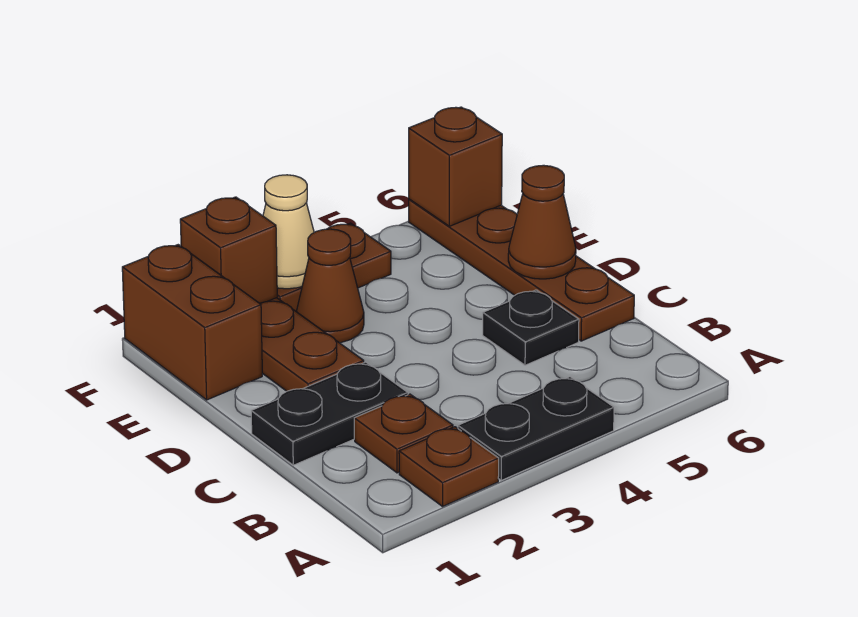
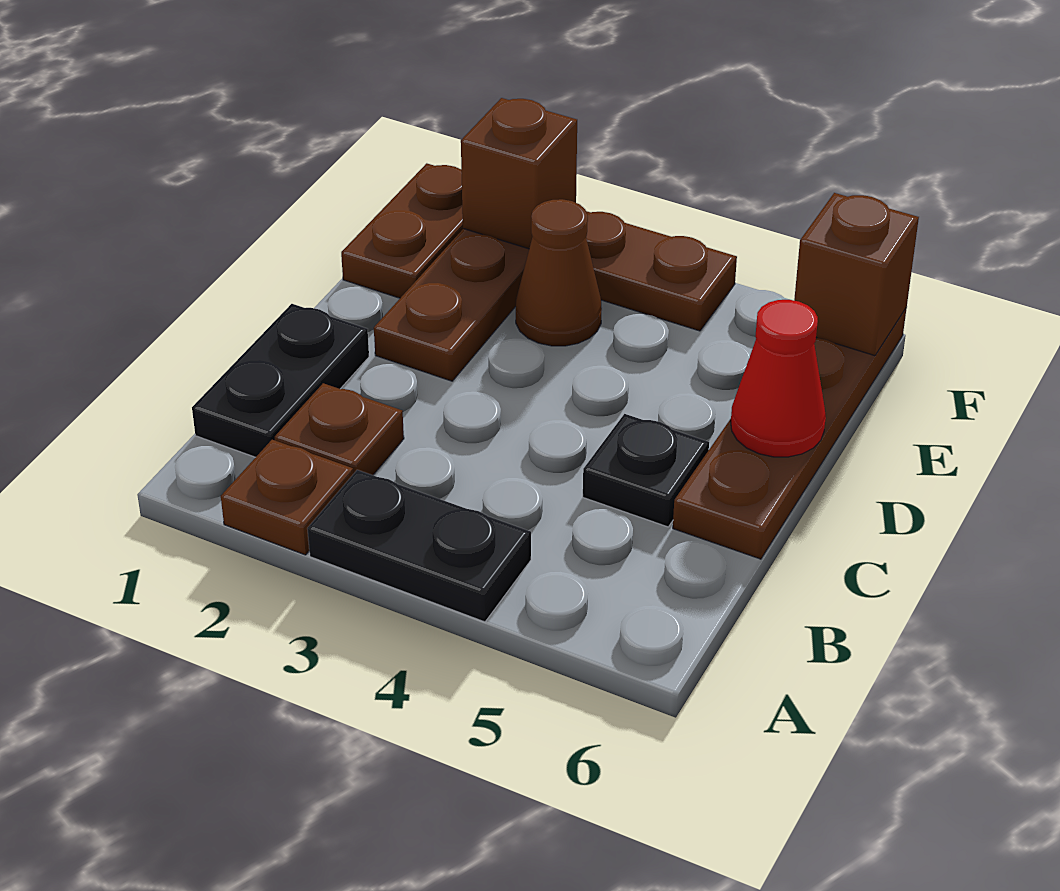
black 1x2 plate [251,362,408,465] -> black 1x2 plate turned to [192,304,369,457]
brown 1x1 cone [508,165,576,279] -> red 1x1 cone [731,300,826,457]
brown 1x2 brick [122,245,262,400] -> brown 1x2 plate [341,163,463,298]
tan 1x1 cone [263,175,314,289] -> none

